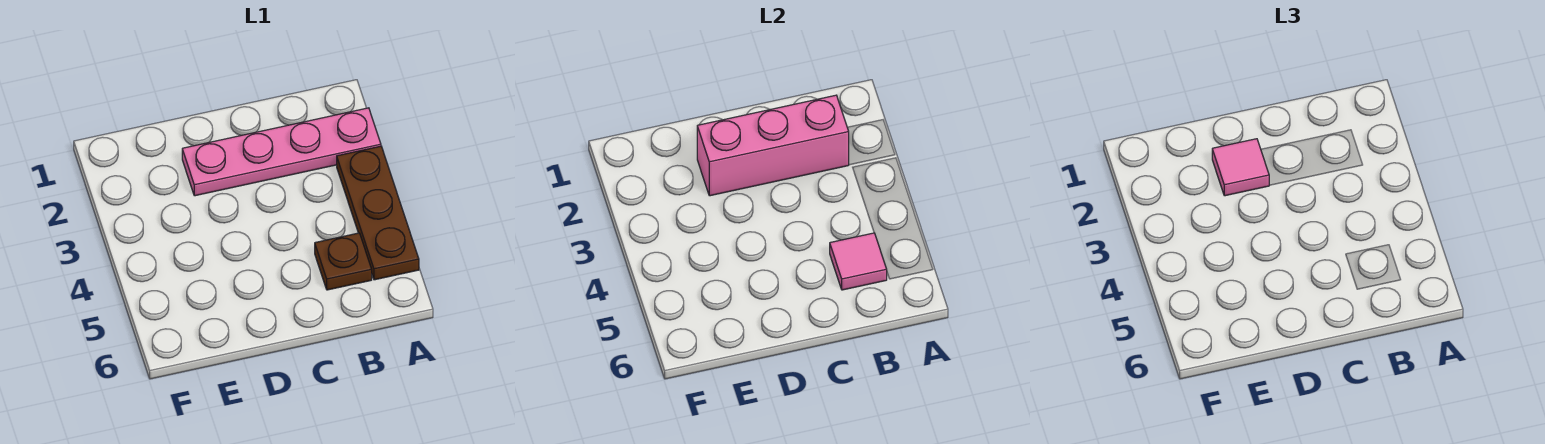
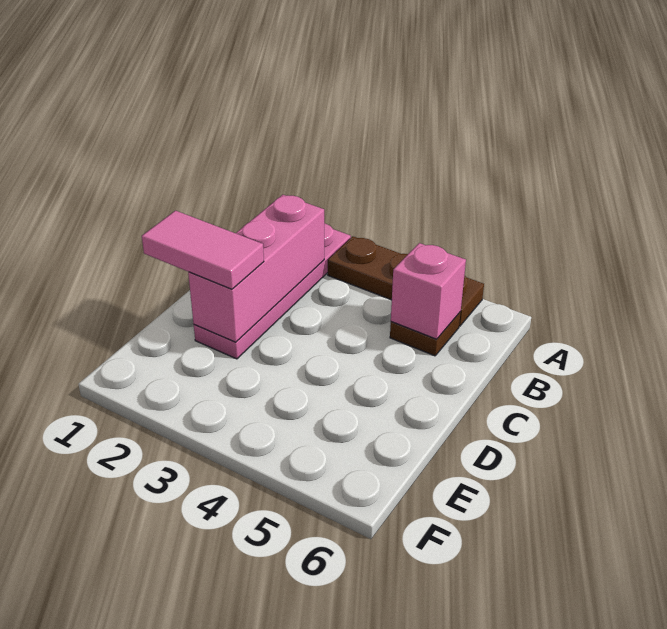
pink 1x1 tile [830,233,887,290] -> pink 1x1 brick [391,243,466,339]
pink 1x1 tile [1212,139,1269,196] -> pink 1x2 tile [142,211,264,289]

